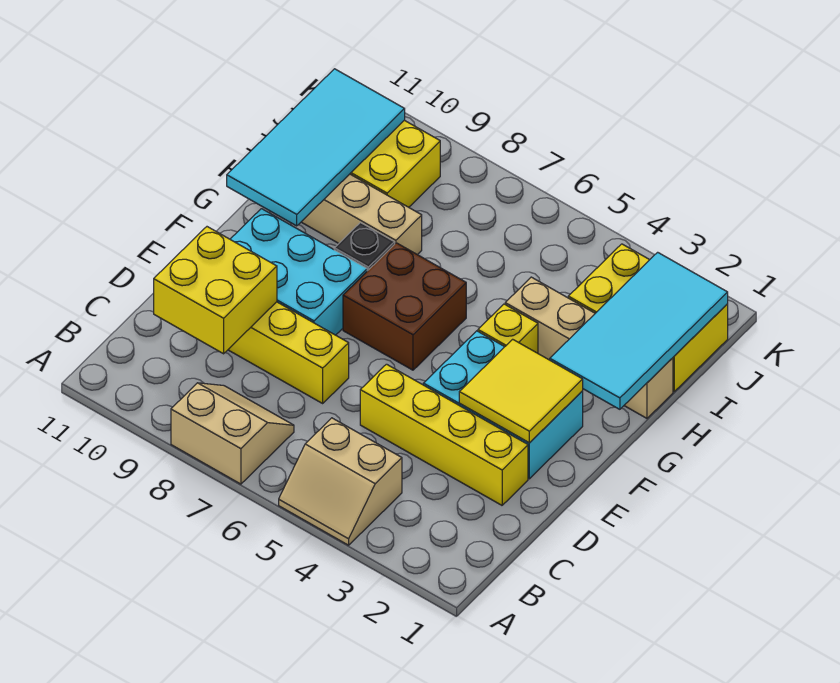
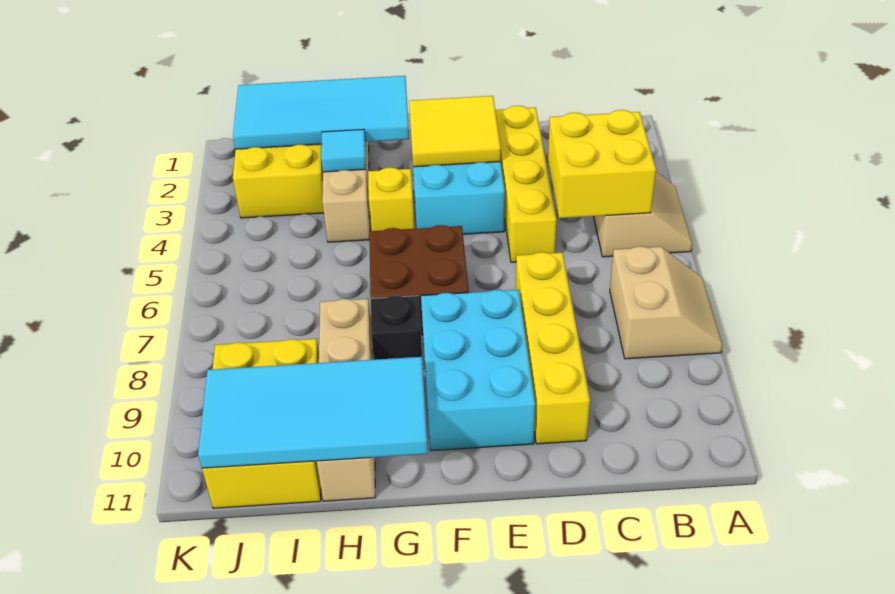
tan 2x2 slope [171,383,294,484] -> tan 2x2 slope turned to [610,246,723,359]
yellow 2x2 brick [154,227,277,354] -> yellow 2x2 brick moved to [548,110,656,218]
none -> cyan 1x1 tile [321,129,366,172]

